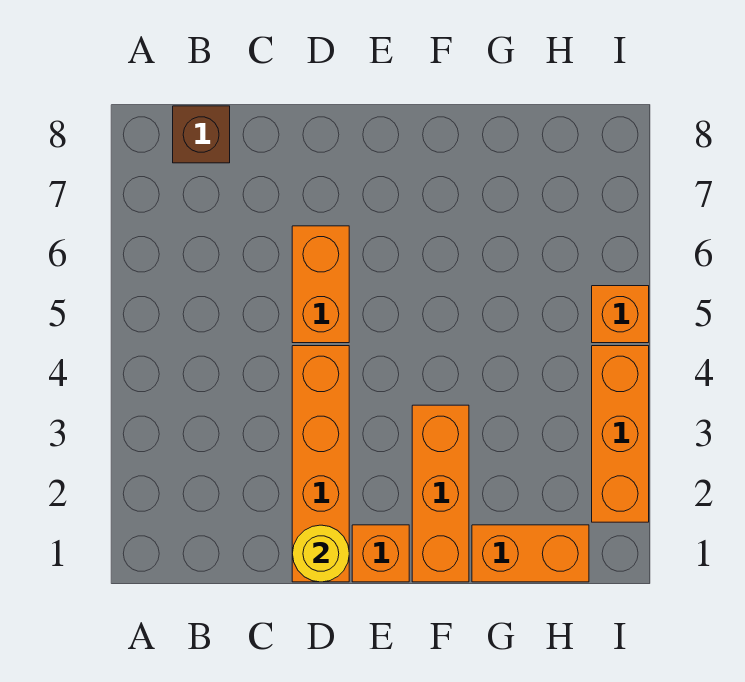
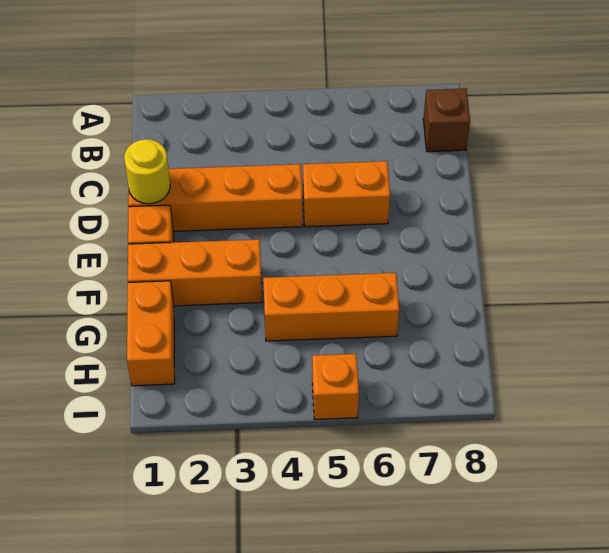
orange 1x3 brick [592,346,649,522] -> orange 1x3 brick moved to [263,273,399,341]

